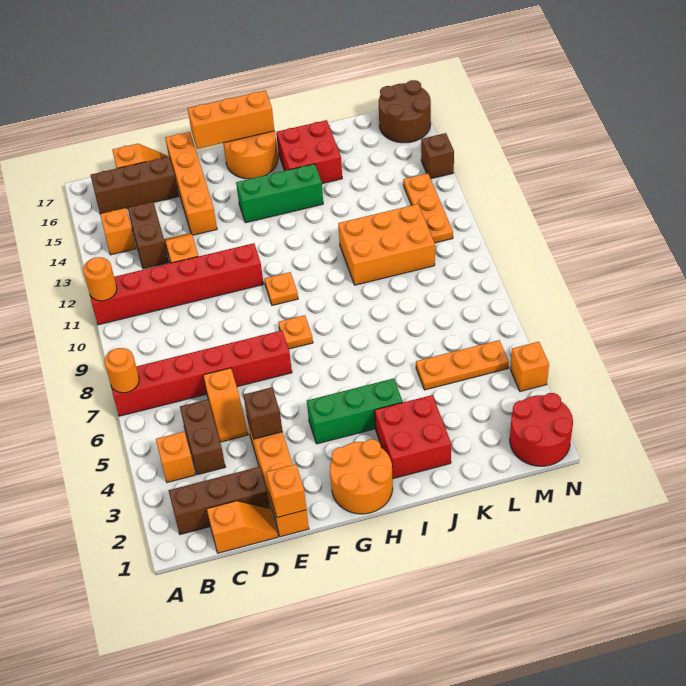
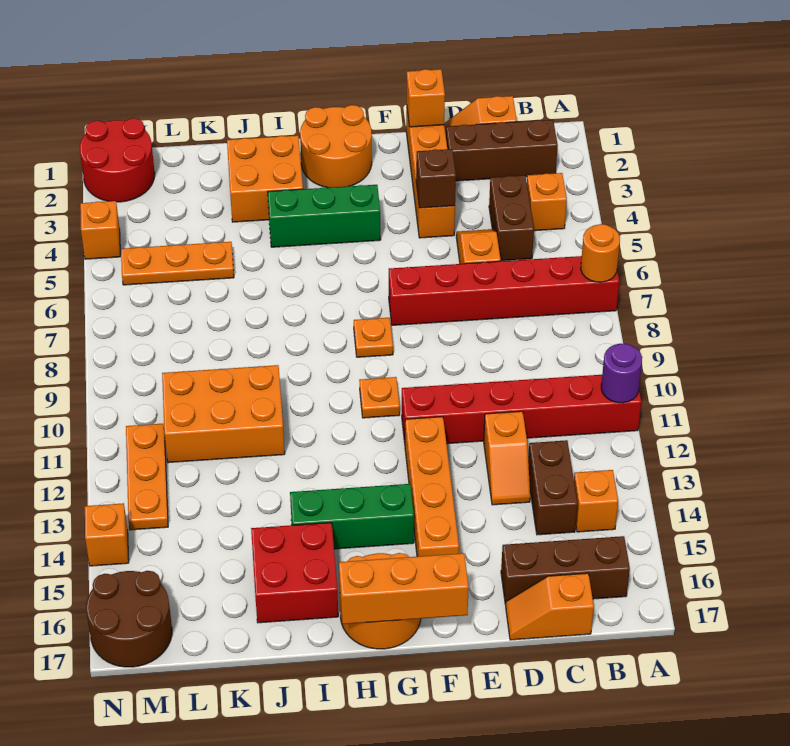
orange 1x1 round brick [83,257,117,301] -> purple 1x1 round brick [601,343,642,403]
orange 1x4 brick [165,132,217,235] -> orange 1x4 brick moved to [405,417,459,557]
red 2x2 brick [375,395,451,479] -> orange 2x2 brick [227,135,303,222]
brown 1x1 brick [421,133,454,179] -> orange 1x1 brick [85,503,129,566]

